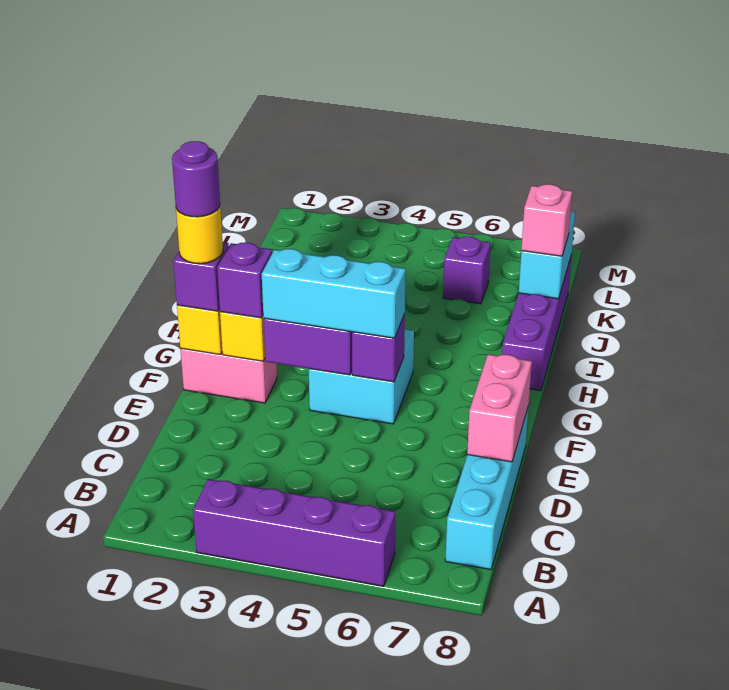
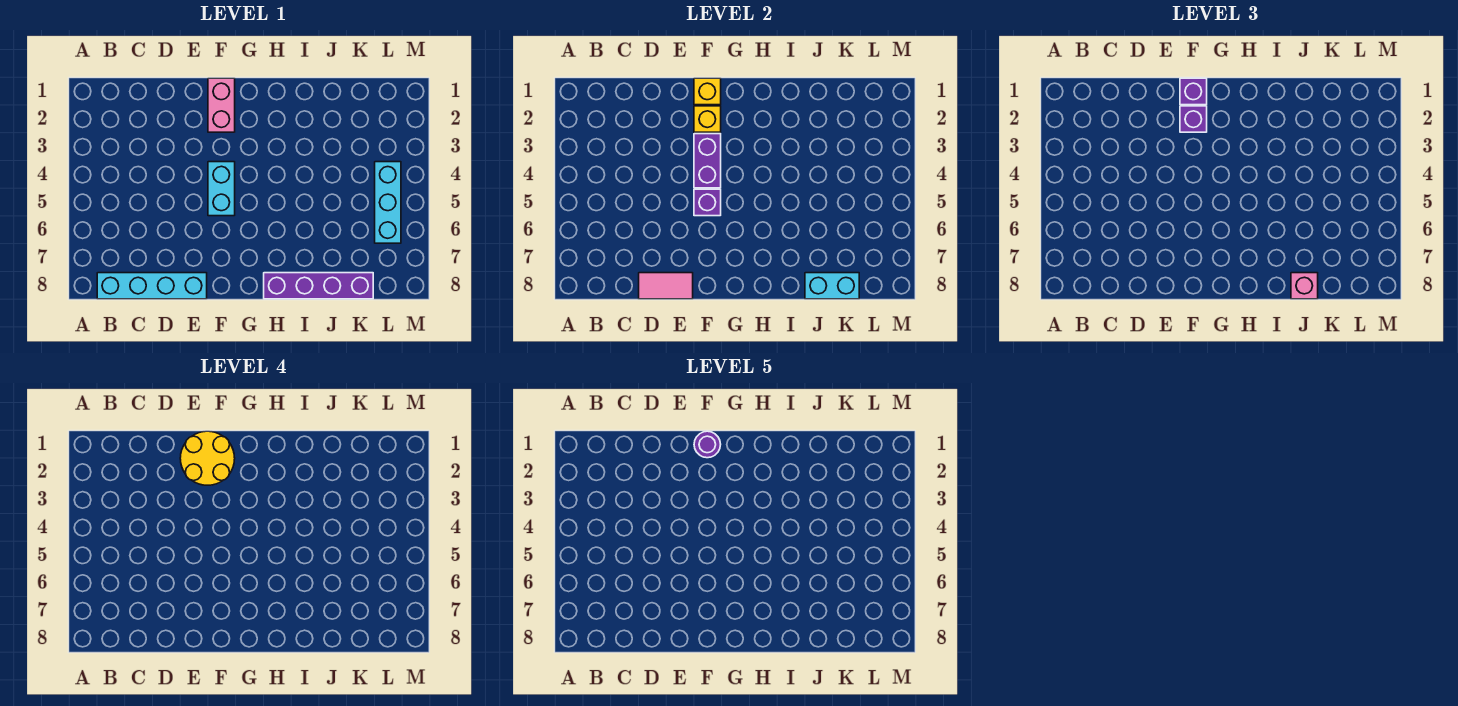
purple 1x4 brick [193,479,395,586] -> none
pink 1x2 brick [467,354,532,462] -> pink 1x2 tile [639,273,693,299]
yellow 1x1 round brick [176,207,223,264] -> yellow 2x2 round brick [180,431,235,485]
cyan 1x3 brick [262,249,406,338] -> cyan 1x3 brick moved to [375,162,401,243]
cyan 2x2 brick [309,330,414,424] -> cyan 1x2 brick [208,162,235,216]
purple 1x1 brick [443,237,491,304] -> none

